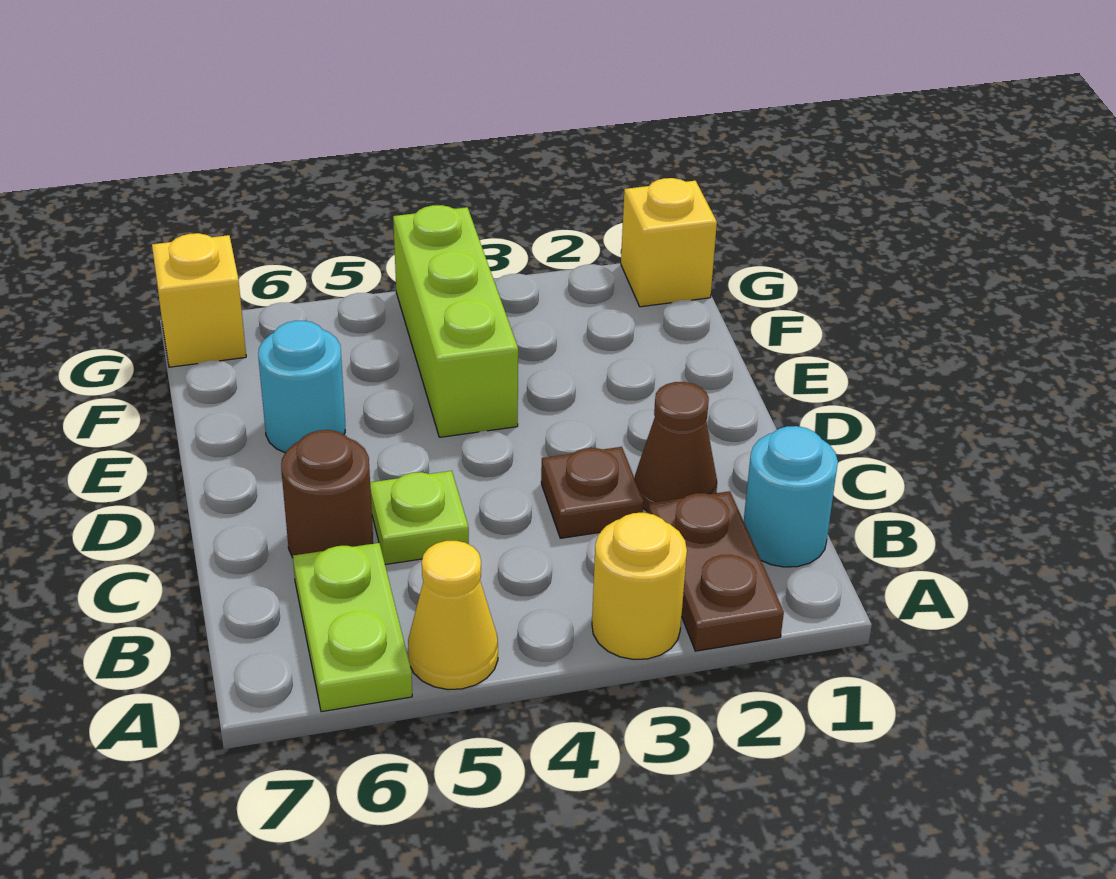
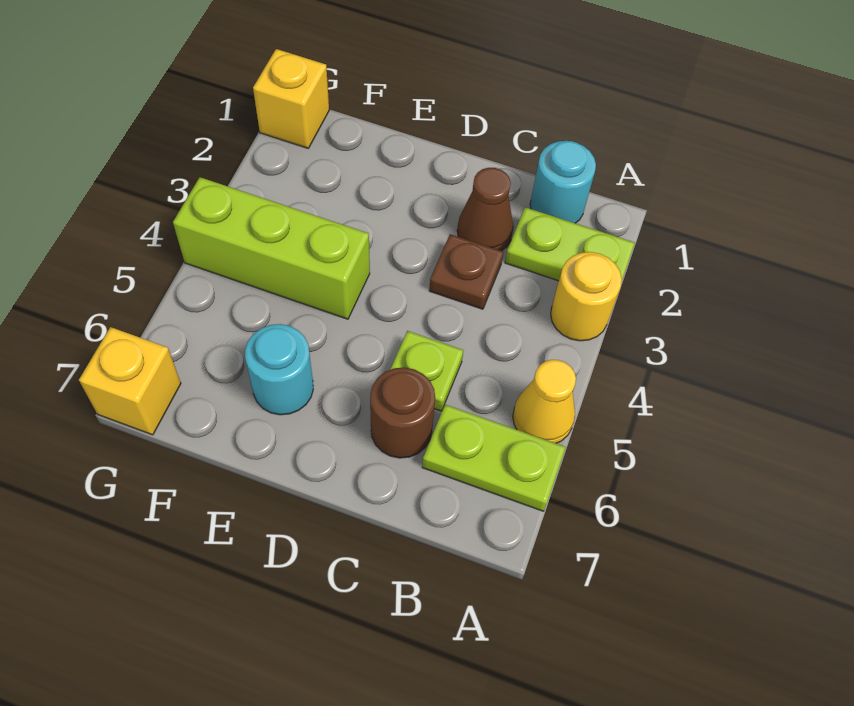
brown 1x2 plate [648,491,784,651] -> lime 1x2 plate [505,207,635,281]

